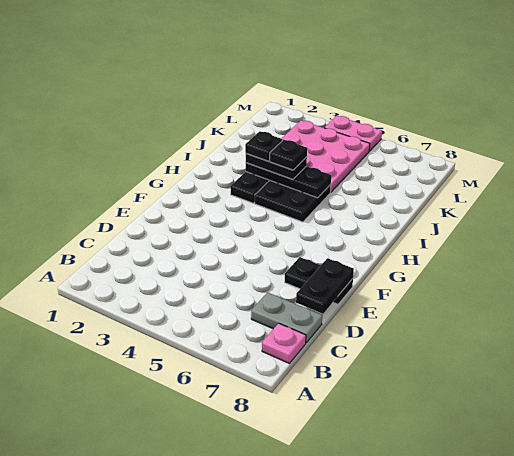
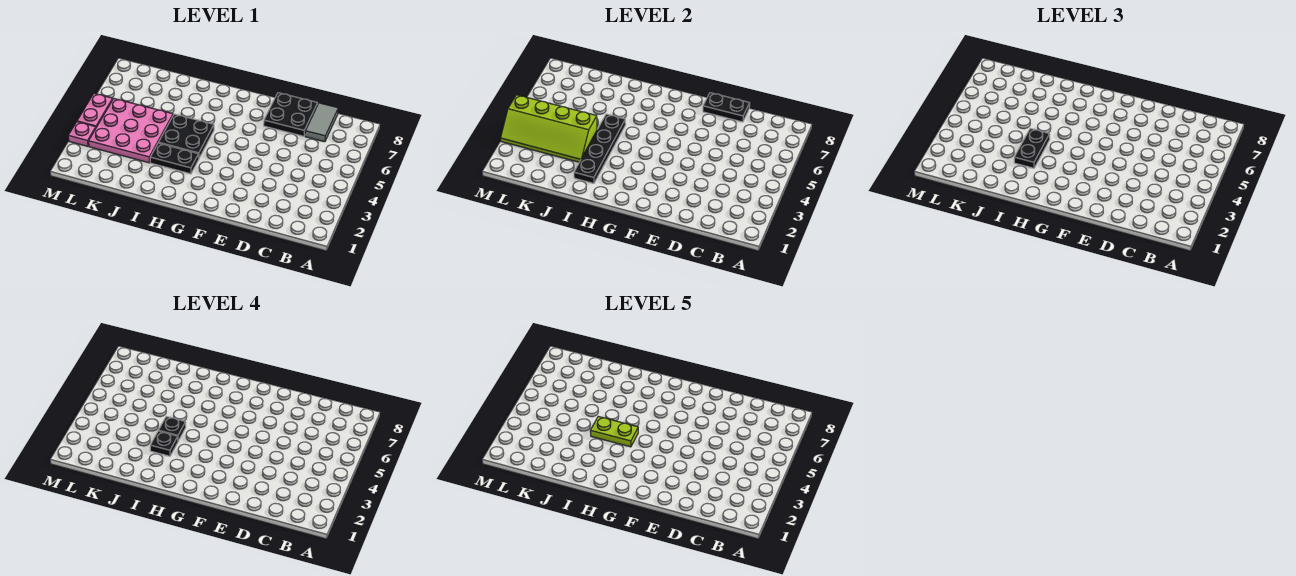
pink 1x1 plate [262,323,306,364] -> pink 1x1 plate moved to [68,122,96,146]
grey 1x2 plate [251,292,322,343] -> grey 1x2 tile [305,103,338,142]
black 1x2 plate [285,257,353,304] -> black 2x2 plate [264,93,318,136]
none -> lime 1x2 plate [590,417,638,447]
black 1x3 plate [246,163,331,198] -> black 1x4 plate [574,114,626,183]
none -> lime 2x4 slope [501,95,597,162]

